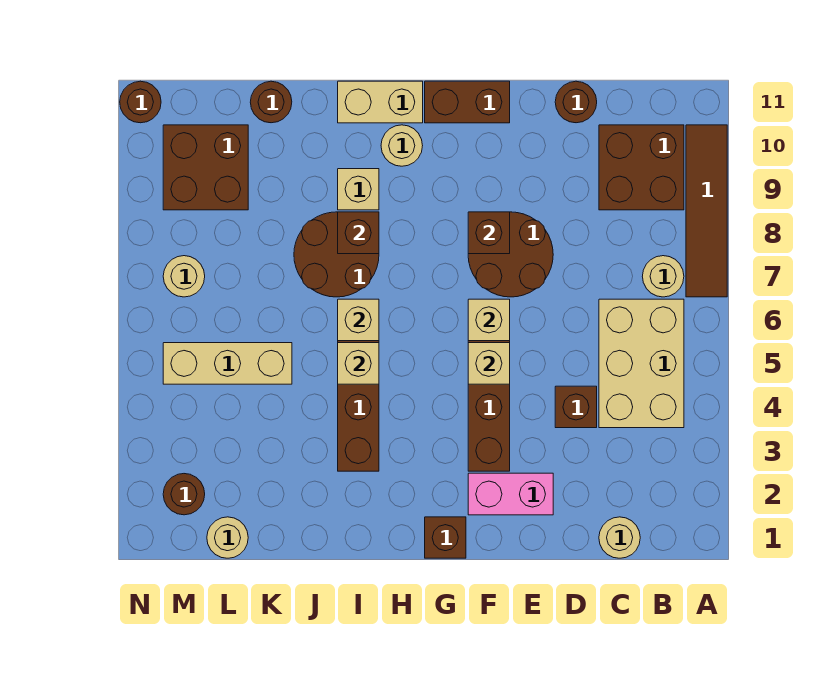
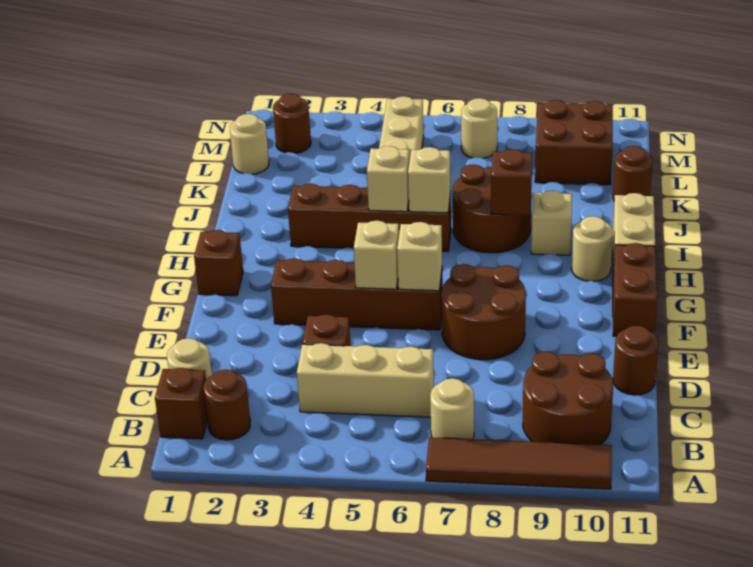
tan 2x3 brick [599,299,684,428] -> tan 1x3 brick [297,343,434,417]
brown 2x2 brick [599,125,684,210] -> brown 2x2 round brick [523,352,613,444]
pink 1x2 brick [468,473,553,515] -> none
brown 1x1 brick [468,212,510,254] -> brown 1x1 brick moved to [155,368,207,439]
brown 1x1 round brick [120,81,161,123] -> brown 1x1 round brick moved to [203,370,250,440]

